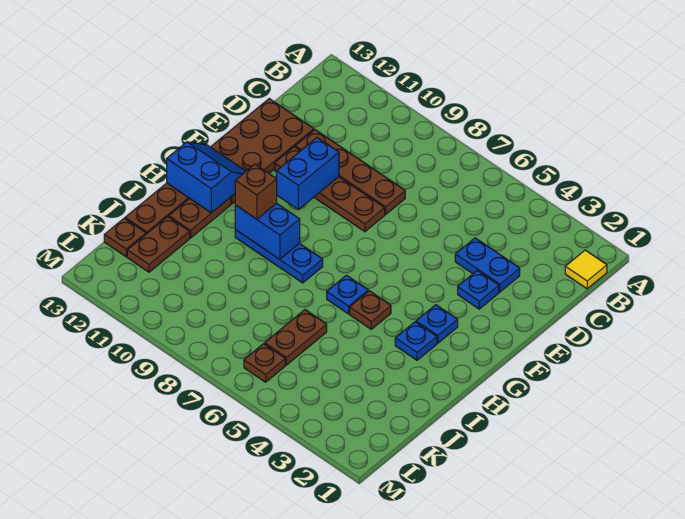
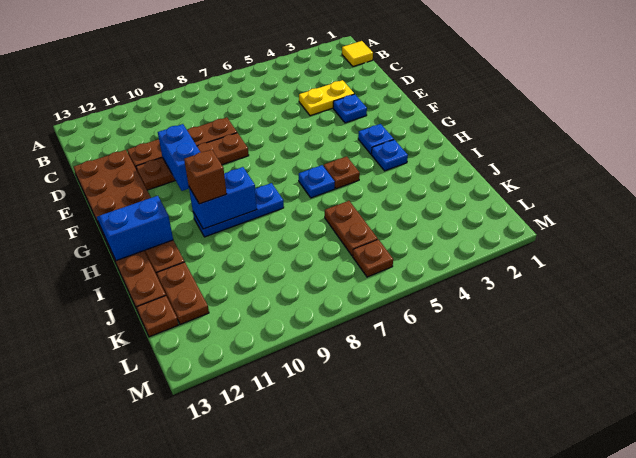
blue 1x2 plate [455,238,520,292] -> yellow 1x2 plate [299,80,354,116]

